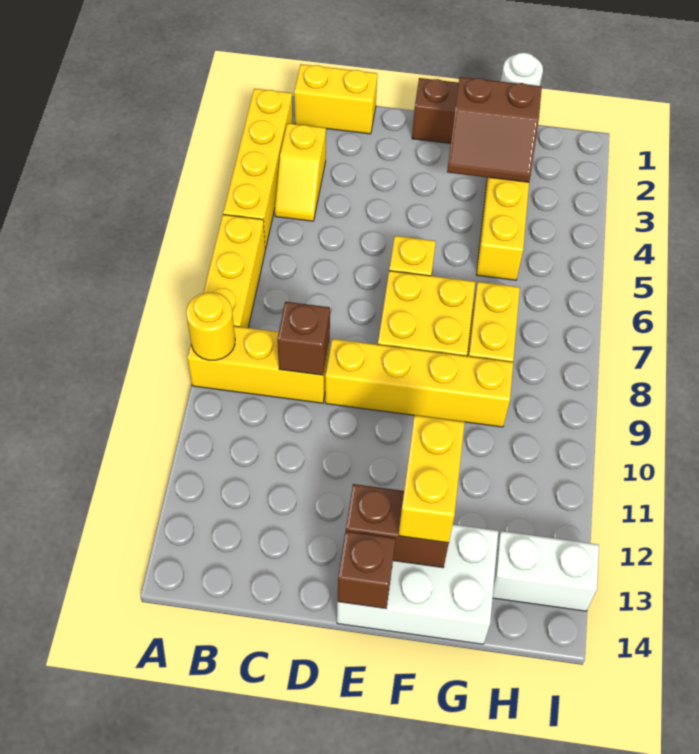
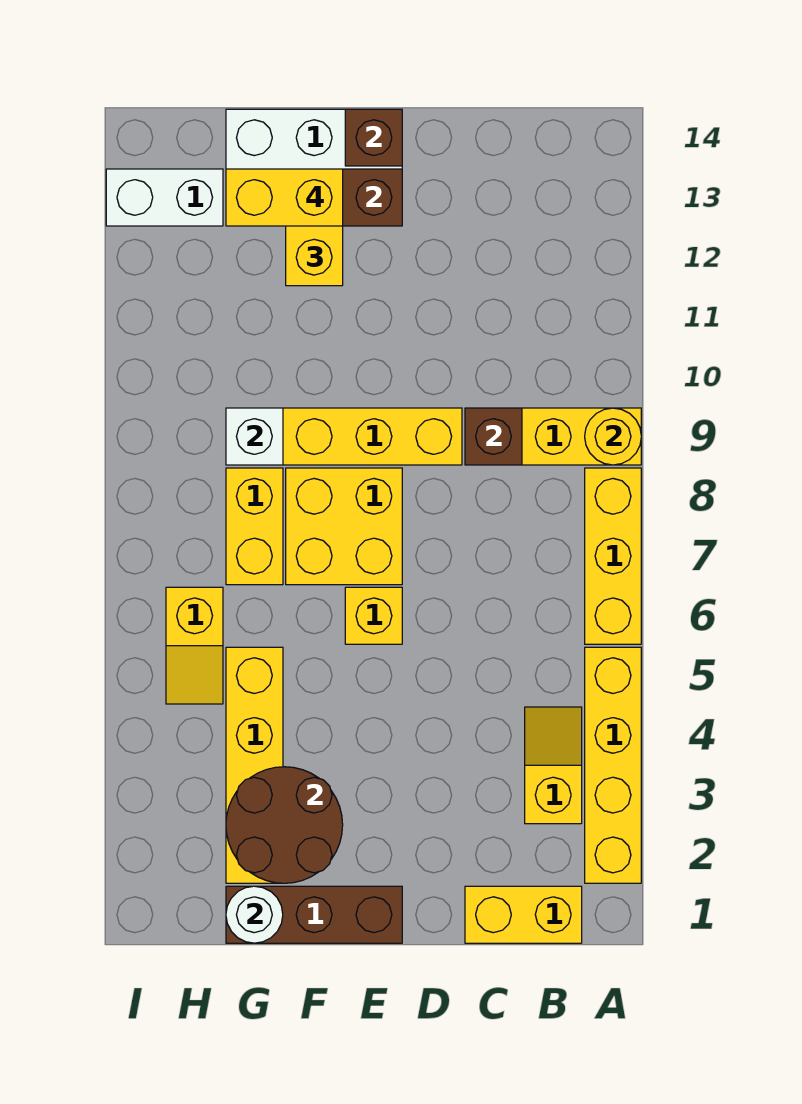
brown 2x2 slope [447,77,542,182] -> brown 2x2 round brick [226,767,343,883]
none -> yellow 1x2 brick [226,169,343,226]
none -> white 1x1 brick [226,408,283,465]
none -> yellow 1x2 slope [166,587,223,704]

